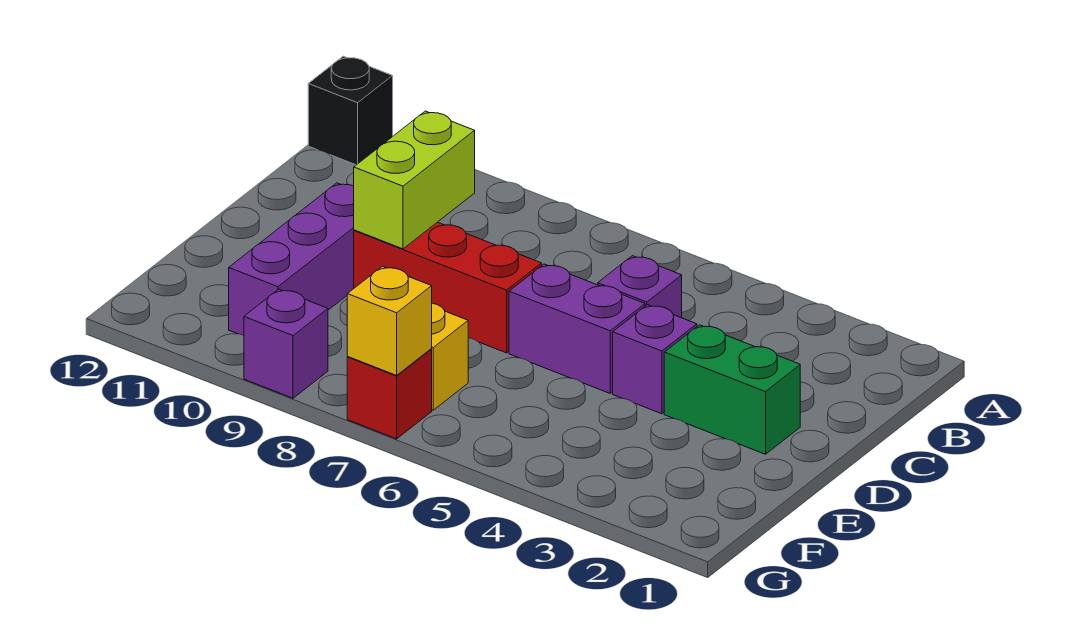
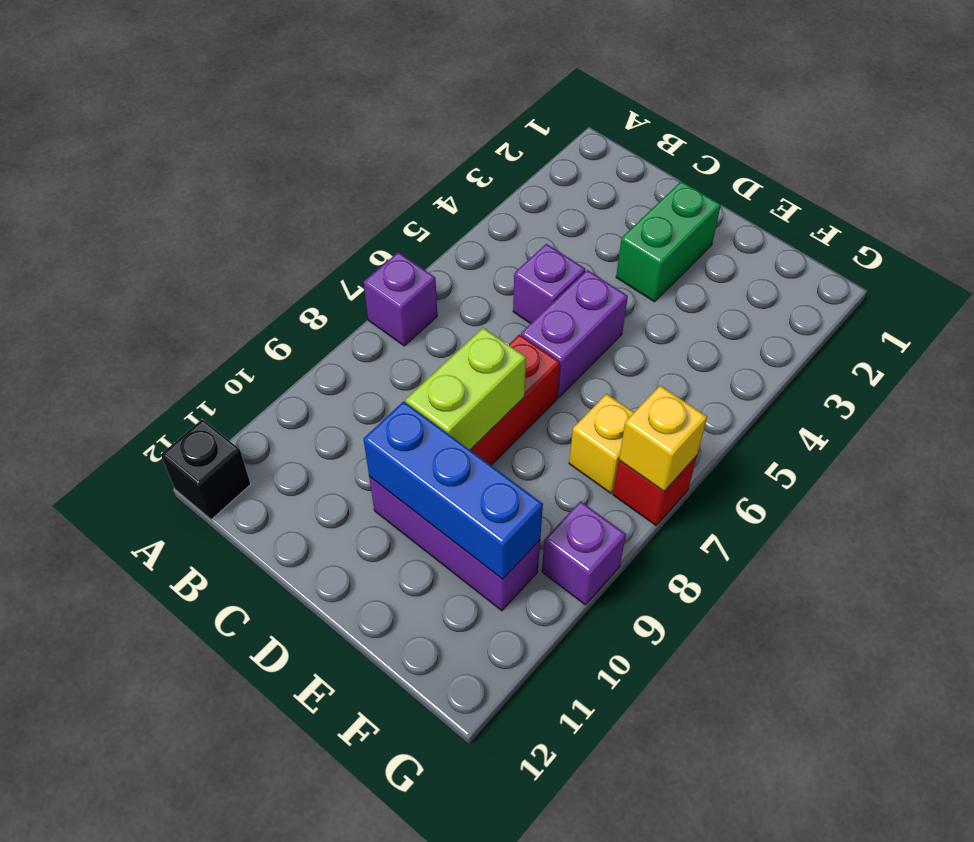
lime 1x2 brick [354,111,475,249] -> lime 1x2 brick turned to [406,328,526,450]
purple 1x1 brick [613,305,697,414] -> purple 1x1 brick moved to [364,252,437,346]
none -> blue 1x3 brick [364,401,543,579]

